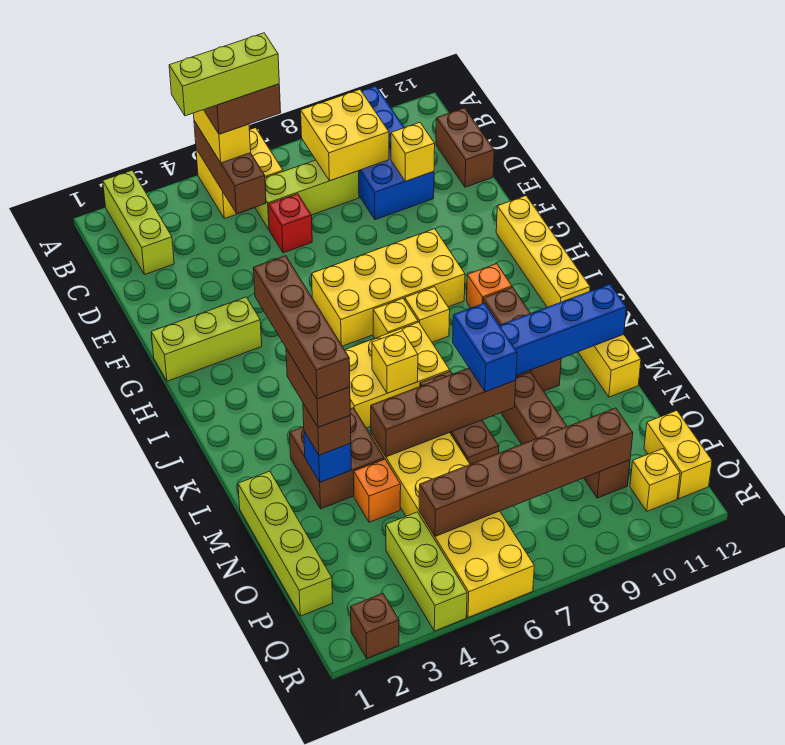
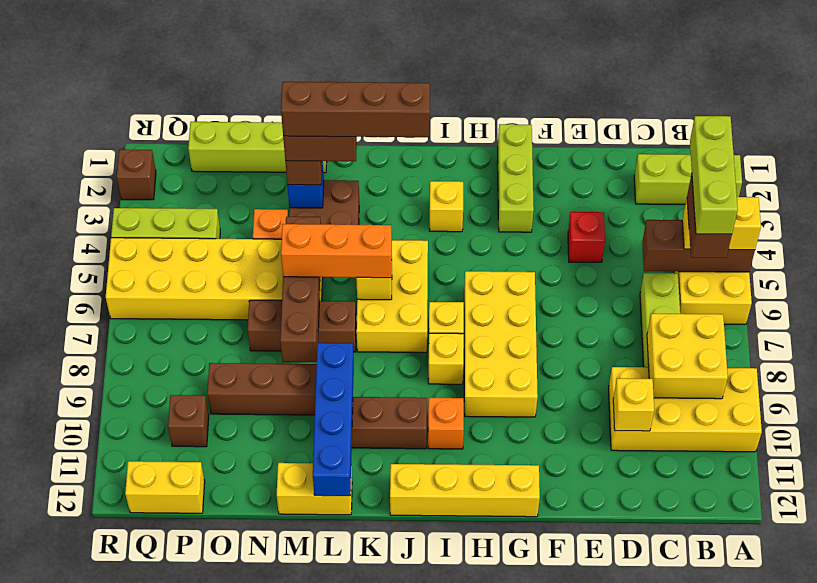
blue 2x4 brick [359,86,434,220] -> yellow 2x4 brick [609,367,762,452]
brown 1x2 brick [436,108,494,187] -> none
red 1x1 brick [268,194,312,253] -> red 1x1 brick moved to [568,212,605,262]
none -> orange 1x3 brick [281,224,392,278]
blue 1x2 brick [453,303,517,392] -> none
brown 1x6 brick [419,408,633,536] -> none
yellow 1x1 brick [630,449,680,511] -> yellow 1x1 brick moved to [430,181,463,232]

